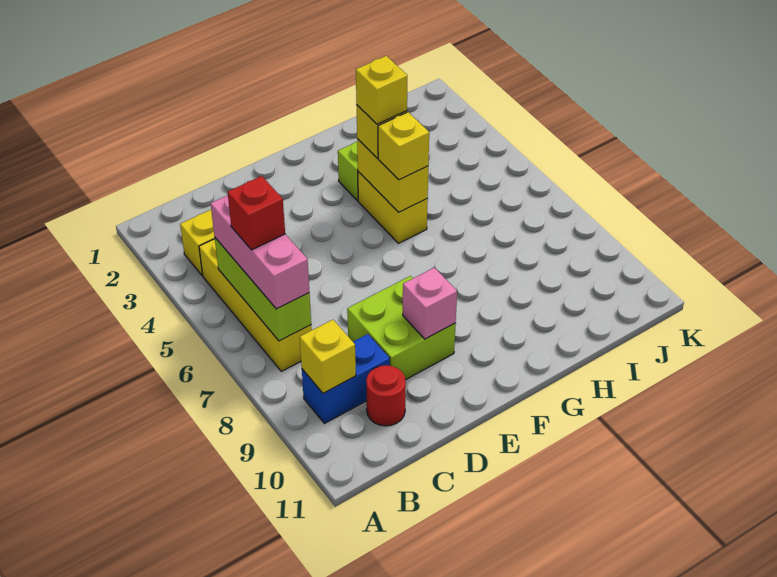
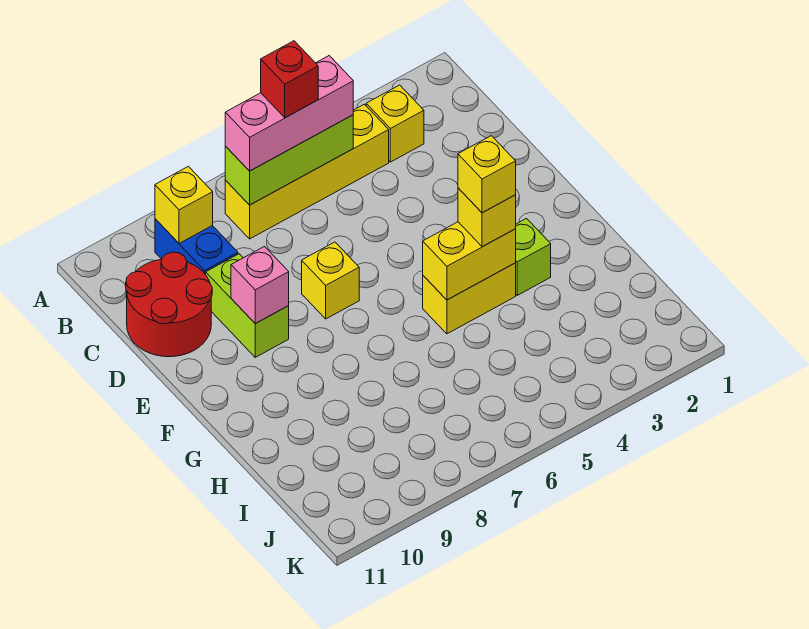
red 1x1 round brick [366,365,406,426] -> red 2x2 round brick [126,252,212,357]
lime 2x2 brick [347,276,456,380] -> lime 1x2 brick [206,254,289,357]
yellow 1x1 brick [378,112,429,180] -> yellow 1x1 brick moved to [302,242,359,319]

